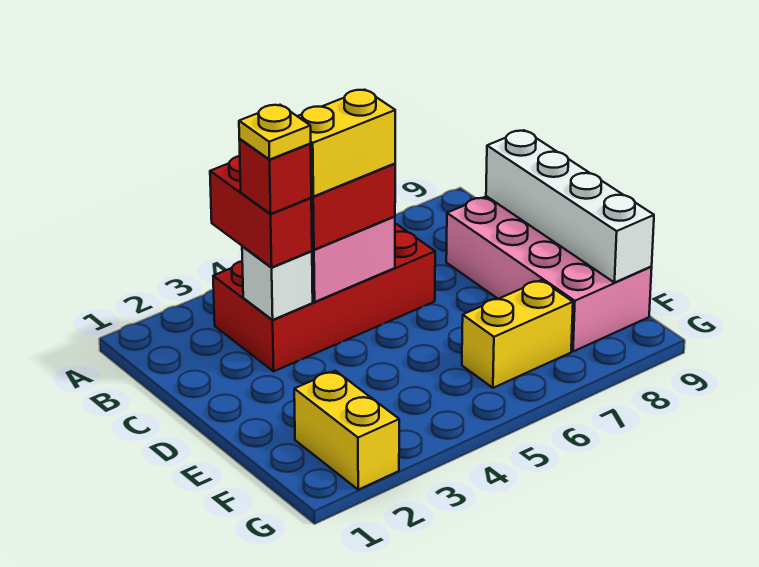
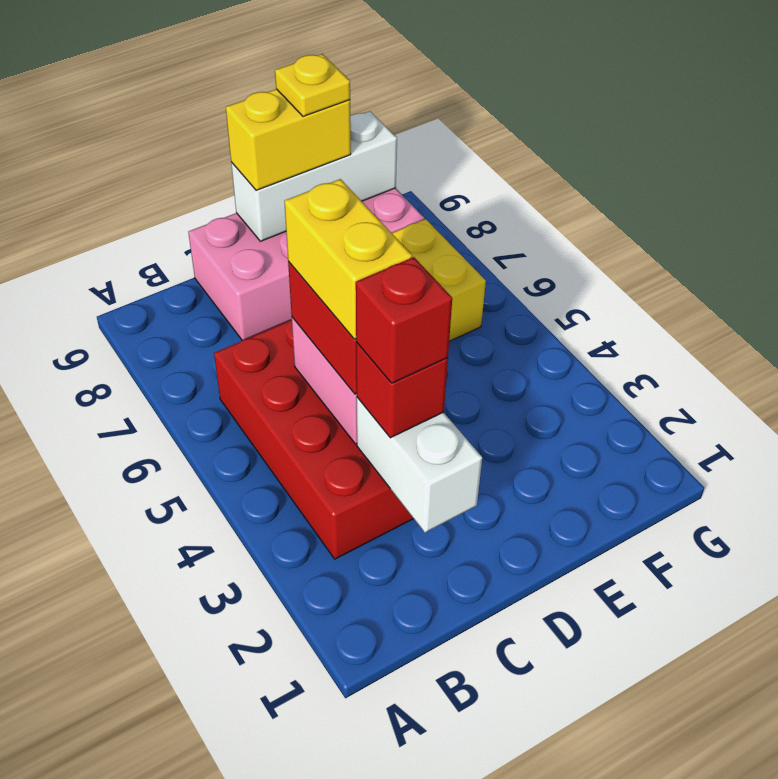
red 1x2 brick [210,156,312,267] -> red 1x1 brick [356,342,448,438]
white 1x1 brick [242,246,313,320] -> white 1x2 brick [357,398,482,532]
yellow 1x1 plate [239,105,311,159] -> yellow 1x1 plate moved to [275,54,350,116]
white 1x4 brick [486,130,654,283] -> white 1x3 brick [231,111,397,241]
yellow 1x2 brick [294,371,399,490] -> yellow 1x2 brick moved to [226,89,351,190]

